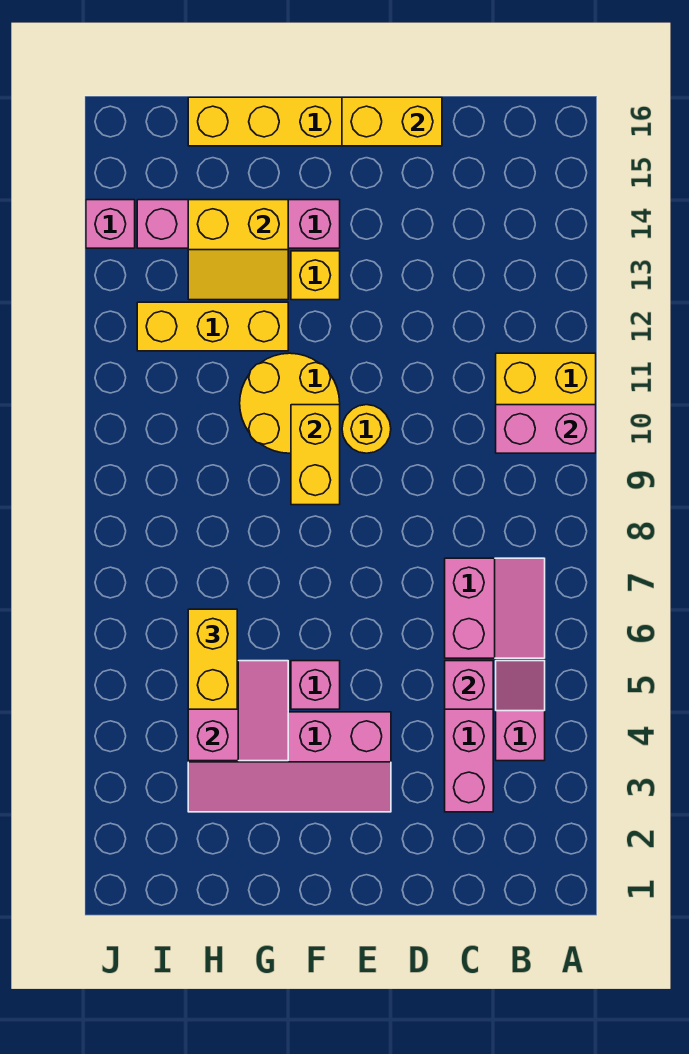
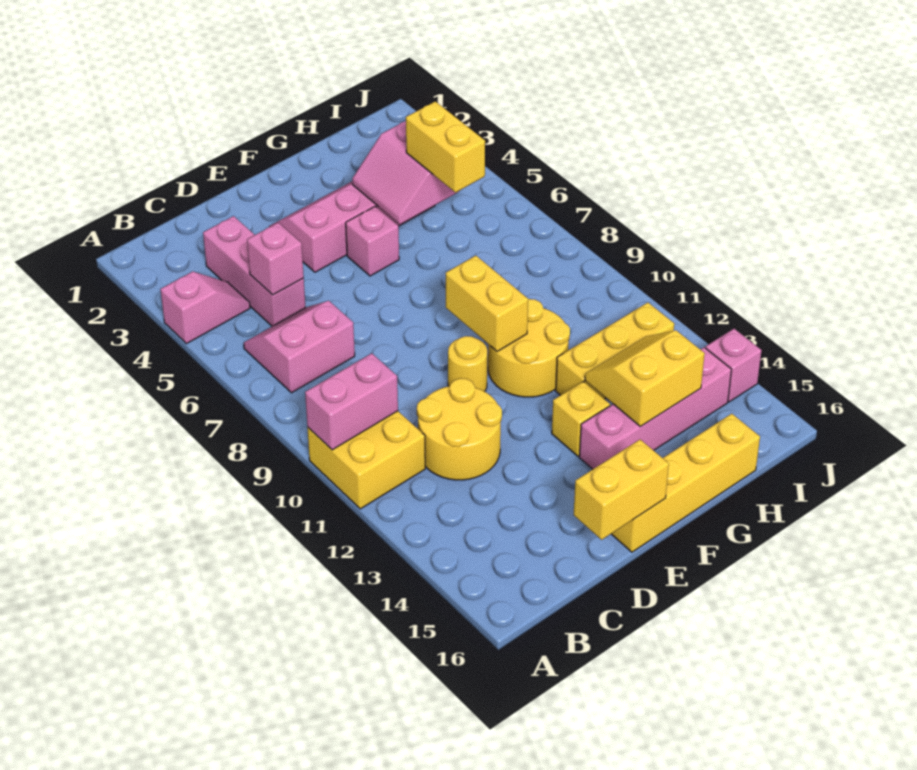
pink 1x2 slope [496,661,545,761] -> pink 1x2 slope turned to [160,271,250,344]
pink 2x2 slope [445,558,545,658] -> pink 2x2 slope turned to [244,301,355,393]
none -> yellow 2x2 round brick [417,378,502,480]

